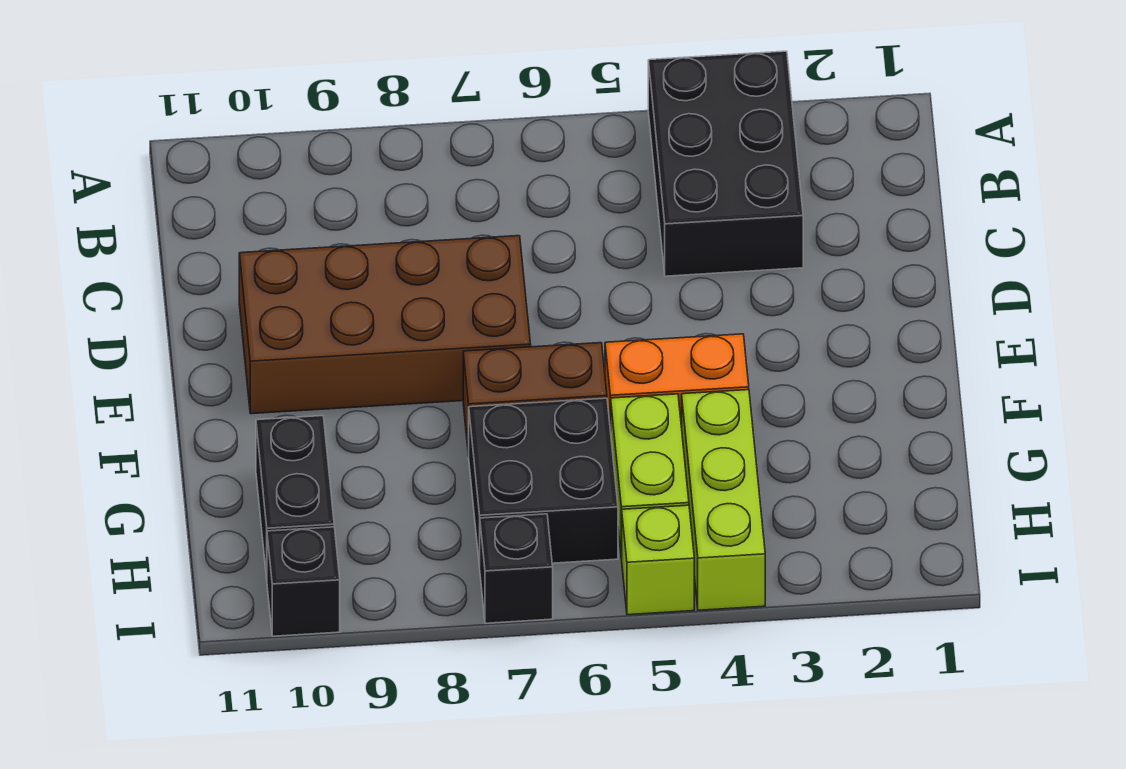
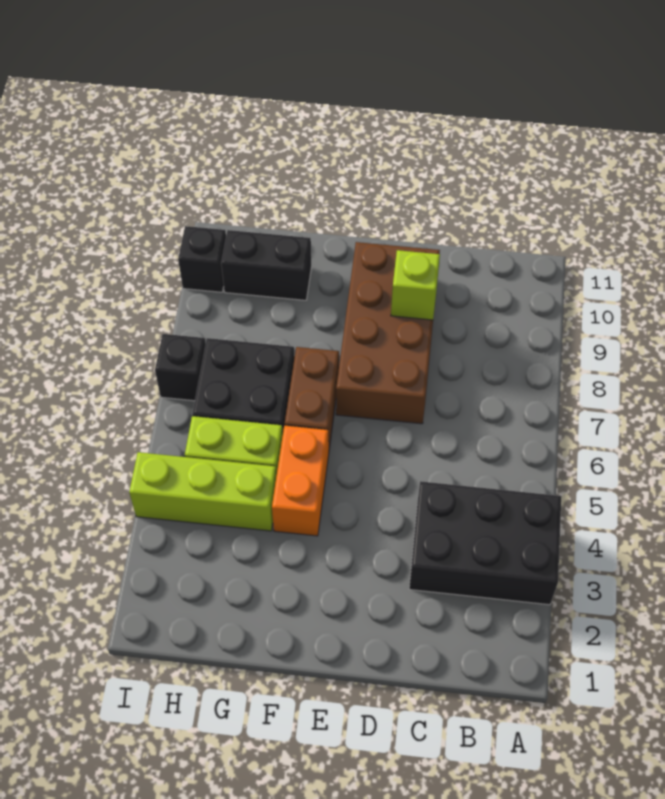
lime 1x1 brick [622,505,694,615] -> lime 1x1 brick moved to [391,250,440,320]

